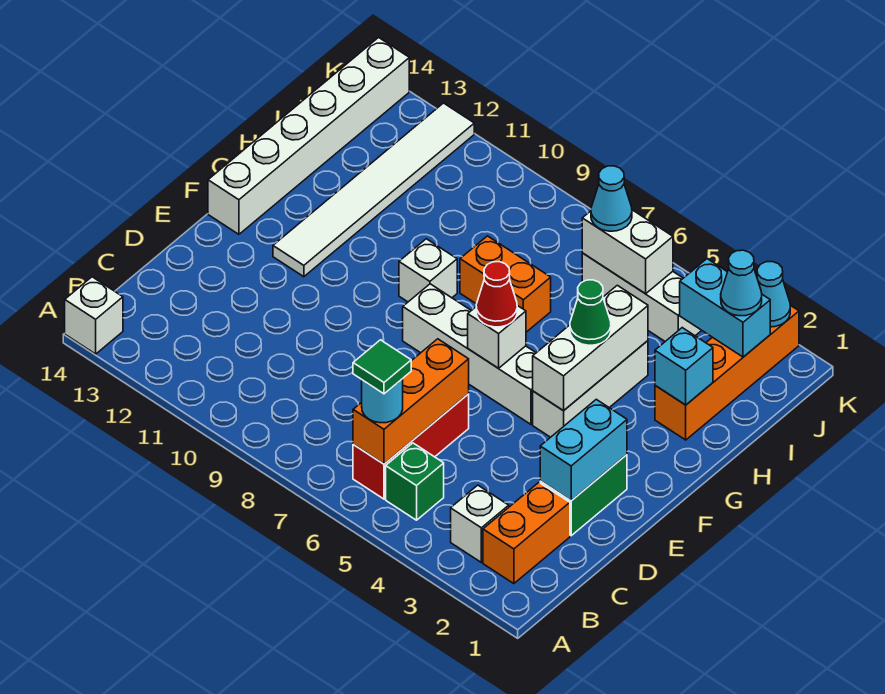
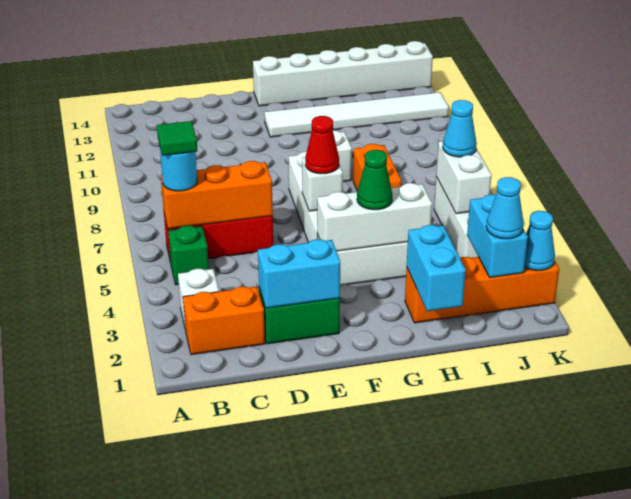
white 1x1 brick [65,277,123,354] -> none
cyan 1x1 brick [655,328,713,405] -> cyan 1x2 brick [407,225,466,311]

